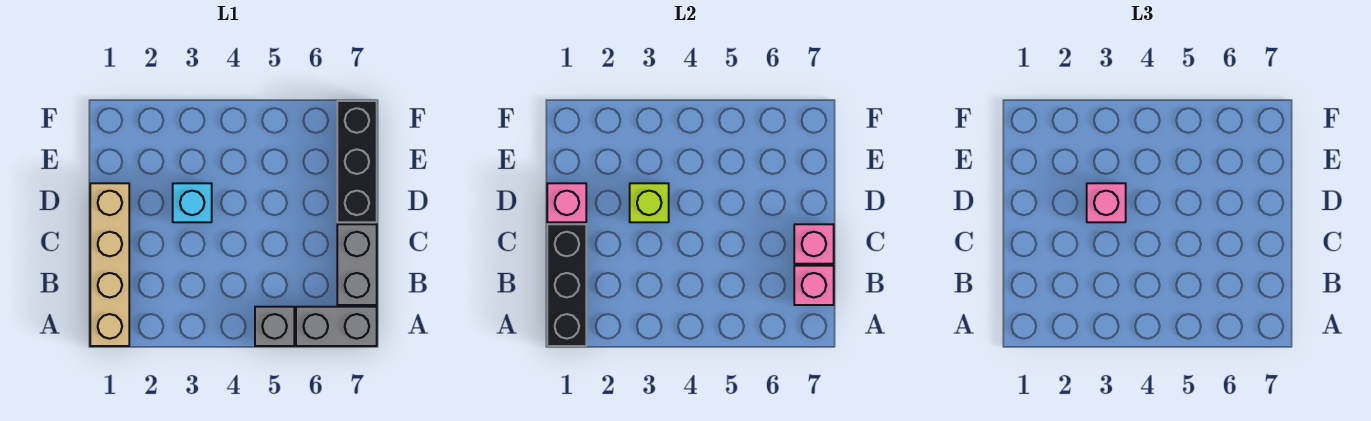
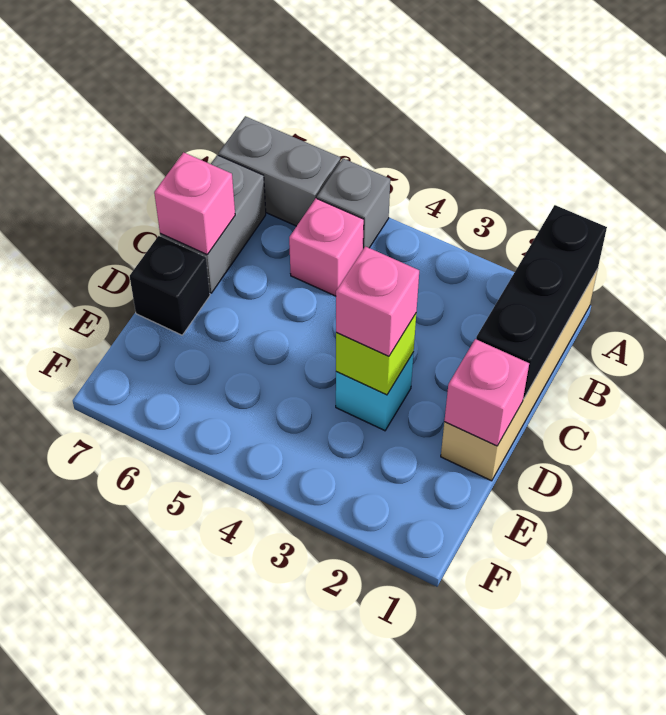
pink 1x1 brick [794,266,834,305] -> pink 1x1 brick moved to [289,198,364,296]
black 1x3 brick [337,101,377,222] -> black 1x1 brick [130,236,210,335]

